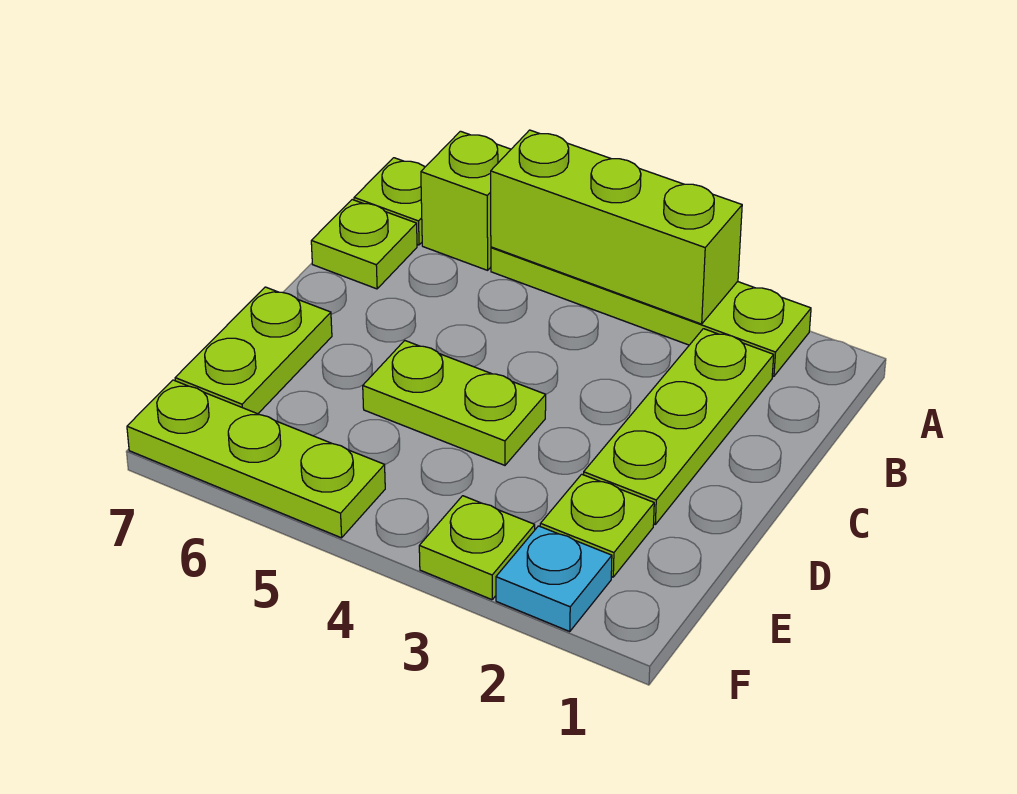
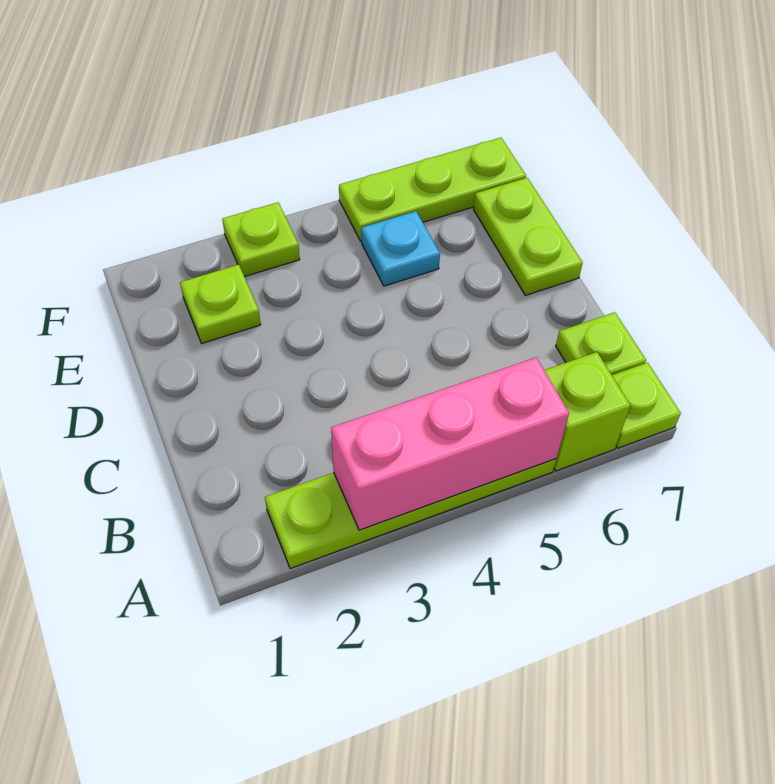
lime 1x3 brick [491,130,742,324] -> pink 1x3 brick [331,358,569,530]
lime 1x3 plate [584,329,774,524] -> none
lime 1x2 plate [363,341,546,465] -> none
cyan 1x1 plate [496,526,612,632] -> cyan 1x1 plate moved to [361,211,440,286]

